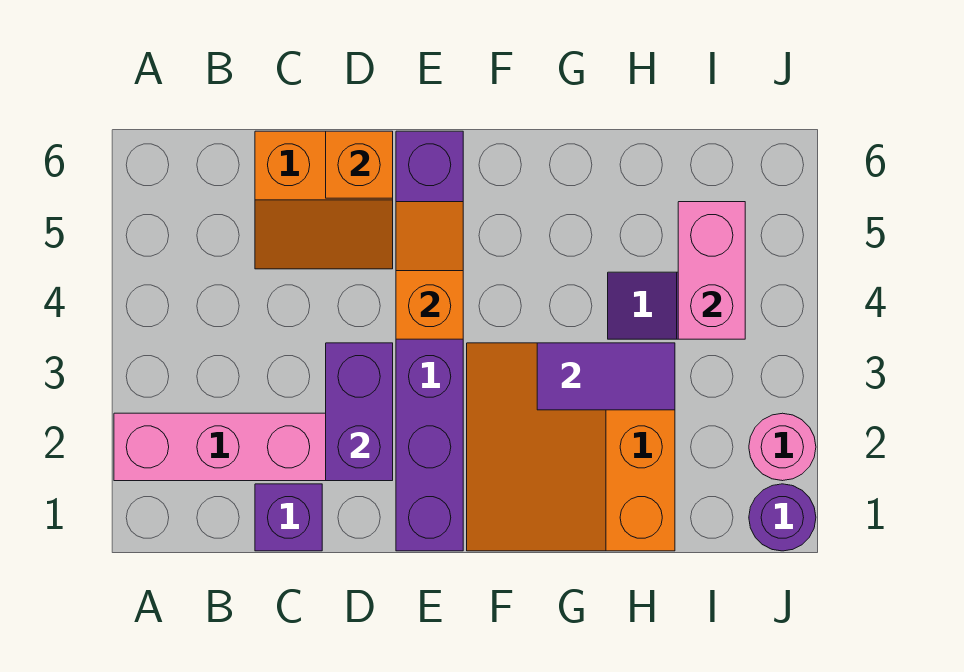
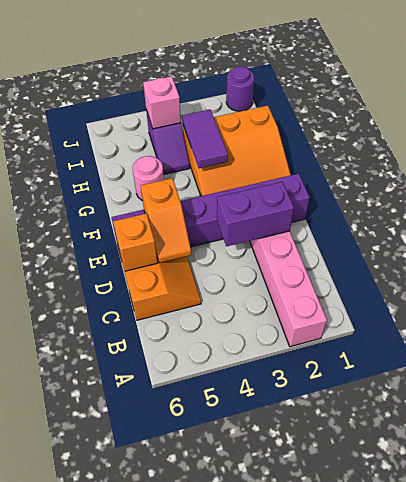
purple 1x1 brick [255,484,322,551] -> none
orange 1x2 slope [396,202,463,339] -> orange 1x2 slope turned to [141,178,191,263]
pink 1x2 brick [678,202,745,339] -> pink 1x1 brick [143,76,181,129]
pink 1x1 round brick [749,413,816,481] -> pink 1x1 round brick moved to [133,156,164,201]

